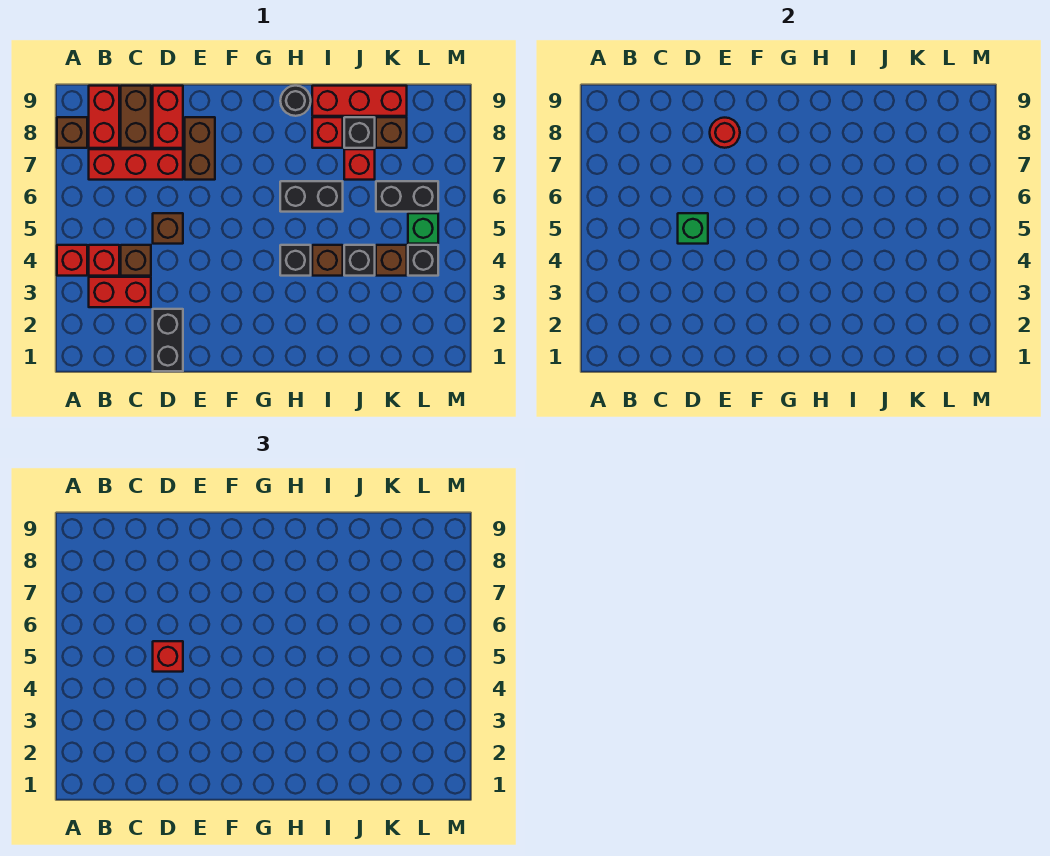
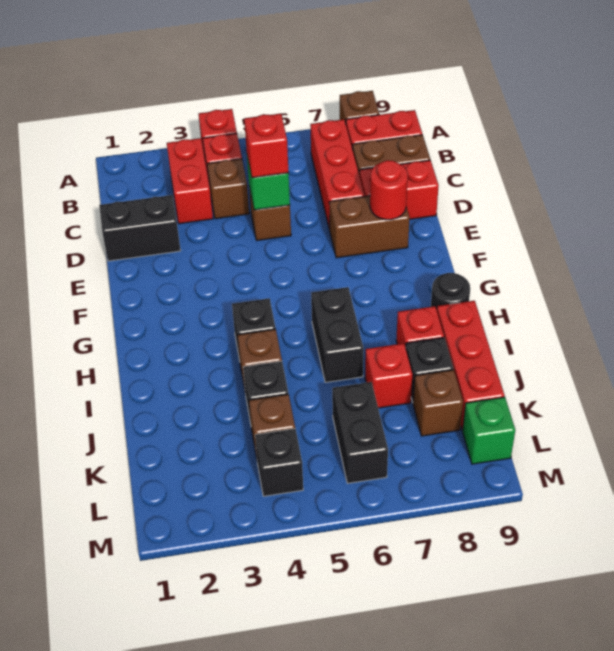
green 1x1 brick [408,213,438,244] -> green 1x1 brick moved to [462,397,515,464]

